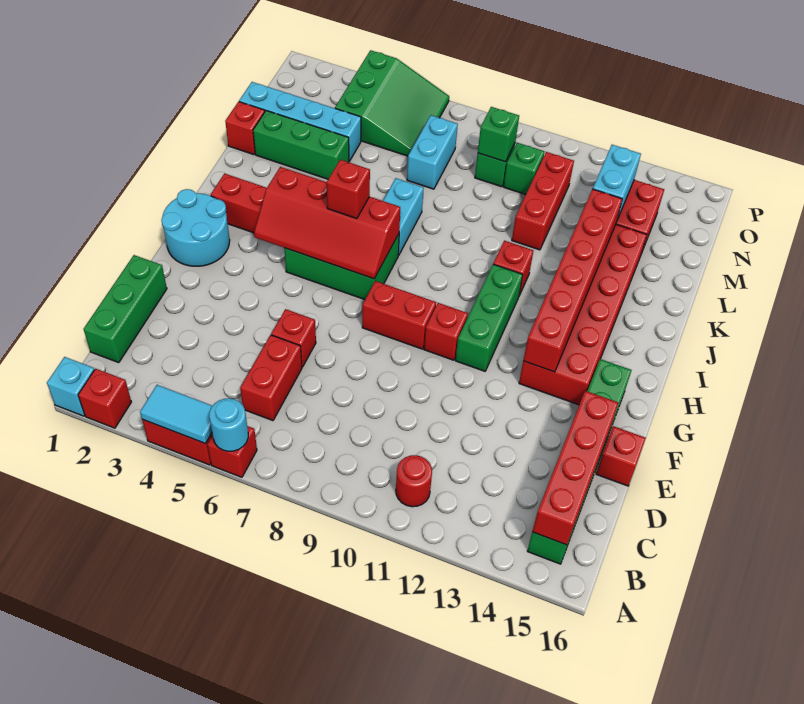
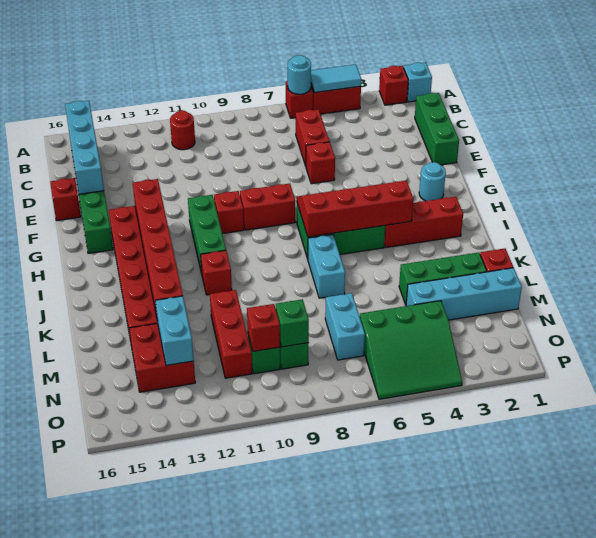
red 1x4 brick [532,391,618,545] -> cyan 1x4 brick [65,101,104,194]
cyan 2x2 round brick [161,189,230,266] -> cyan 1x1 round brick [419,162,446,201]
red 1x1 brick [327,160,370,219] -> red 1x1 brick moved to [247,304,280,351]
green 3x3 slope [335,50,449,156] -> green 3x3 slope turned to [360,301,462,399]

